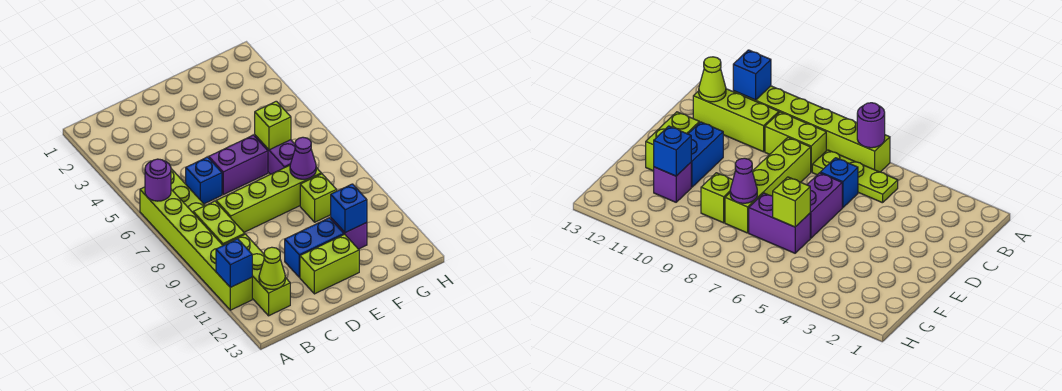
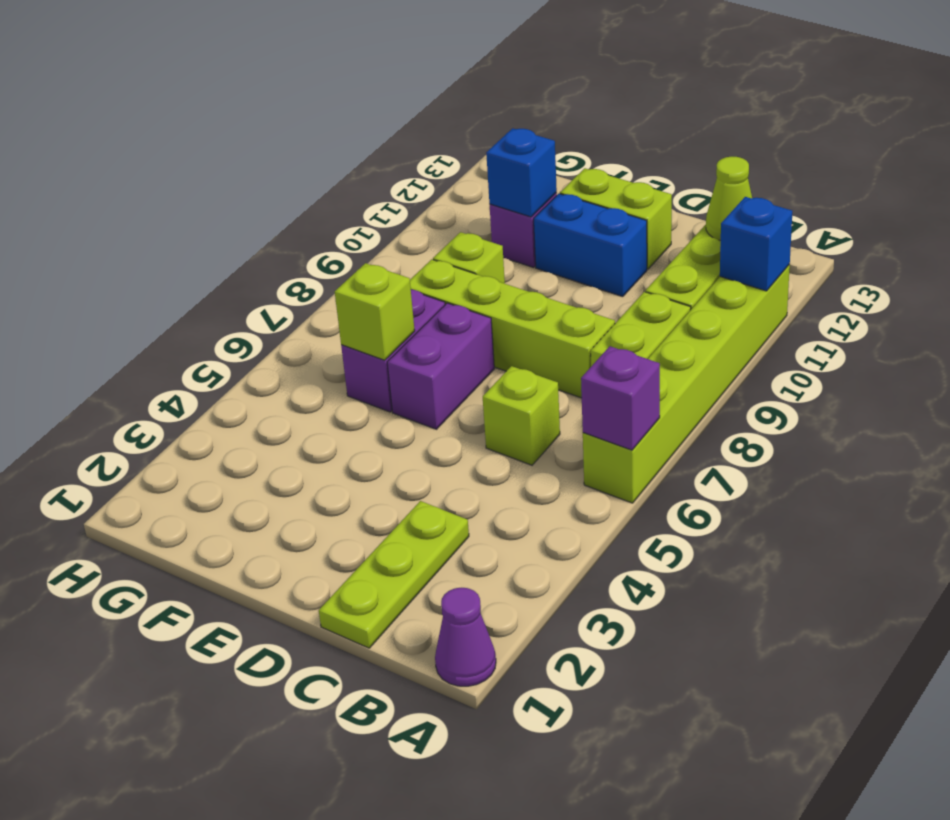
purple 1x1 round brick [145,159,171,201] -> purple 1x1 brick [581,346,660,450]
lime 1x3 plate [171,169,205,212] -> lime 1x3 plate moved to [319,501,469,648]
blue 1x1 brick [186,157,222,204] -> lime 1x1 brick [483,366,560,465]
purple 1x2 brick [209,135,268,195] -> purple 1x2 brick turned to [387,303,494,429]
purple 1x1 cone [290,137,316,179] -> purple 1x1 cone moved to [435,588,496,686]

